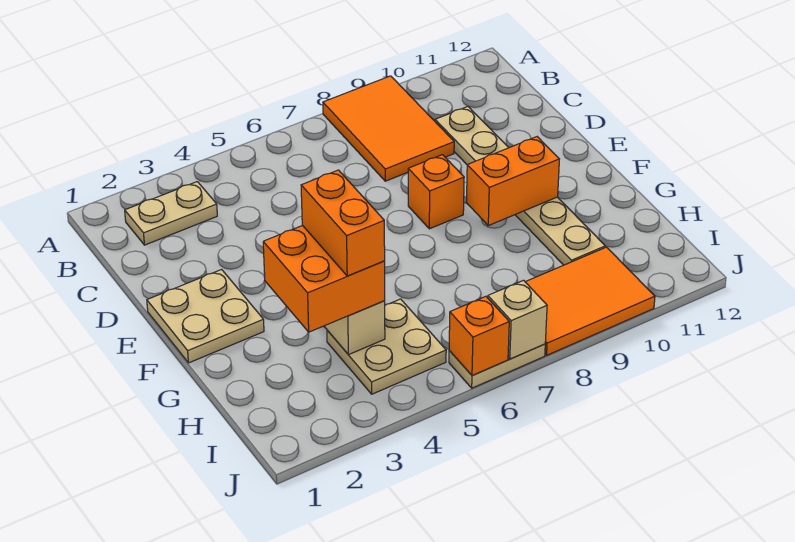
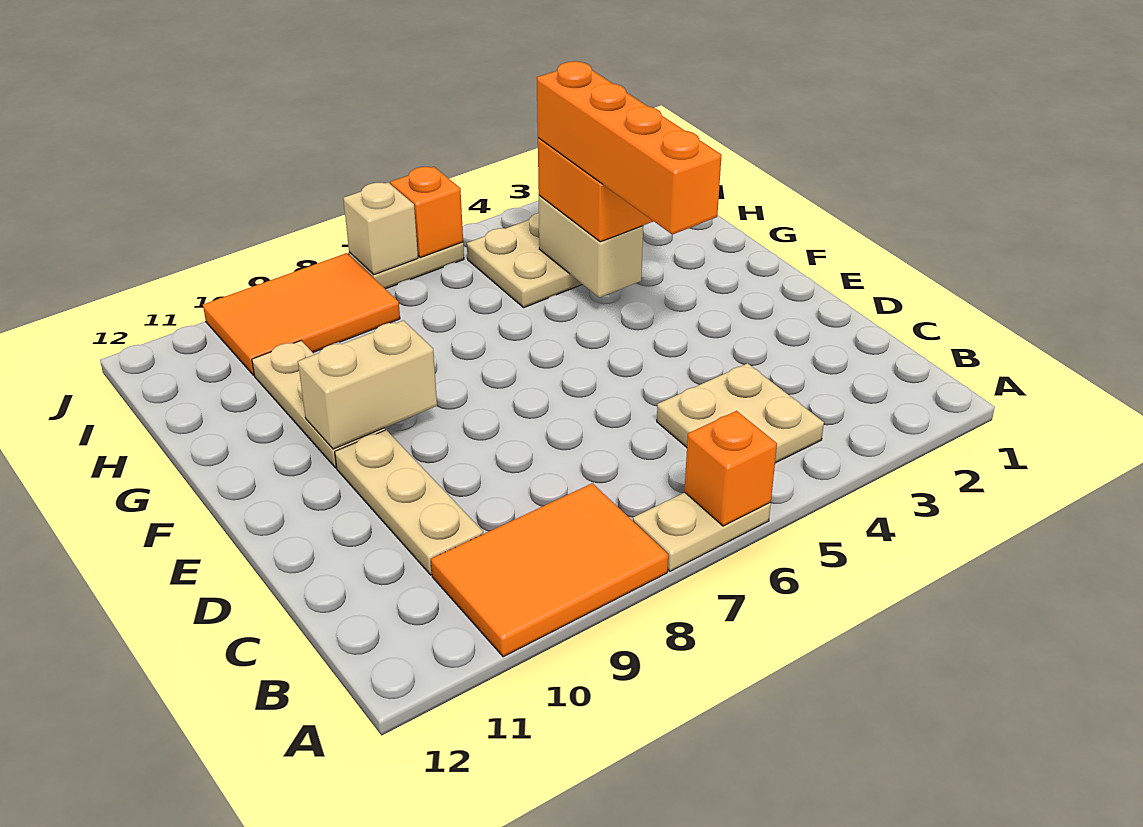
orange 2x3 tile [323,76,454,181] -> orange 2x3 tile turned to [431,483,668,657]
tan 1x2 plate [125,182,217,245] -> tan 1x2 plate moved to [633,492,771,571]
tan 2x2 plate [147,269,264,363] -> tan 2x2 plate moved to [657,363,824,463]
orange 1x1 brick [408,155,464,229] -> orange 1x1 brick moved to [684,411,777,526]
orange 1x2 brick [466,137,559,225] -> tan 1x2 brick [298,320,437,449]
orange 1x2 brick [301,170,385,276] -> orange 1x4 brick [537,61,722,235]

